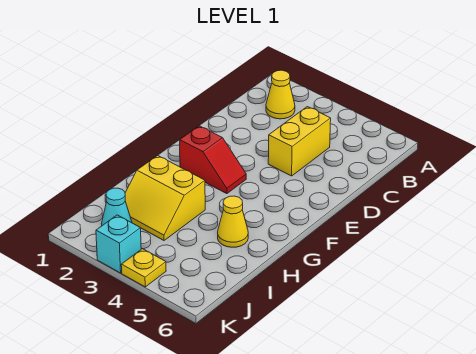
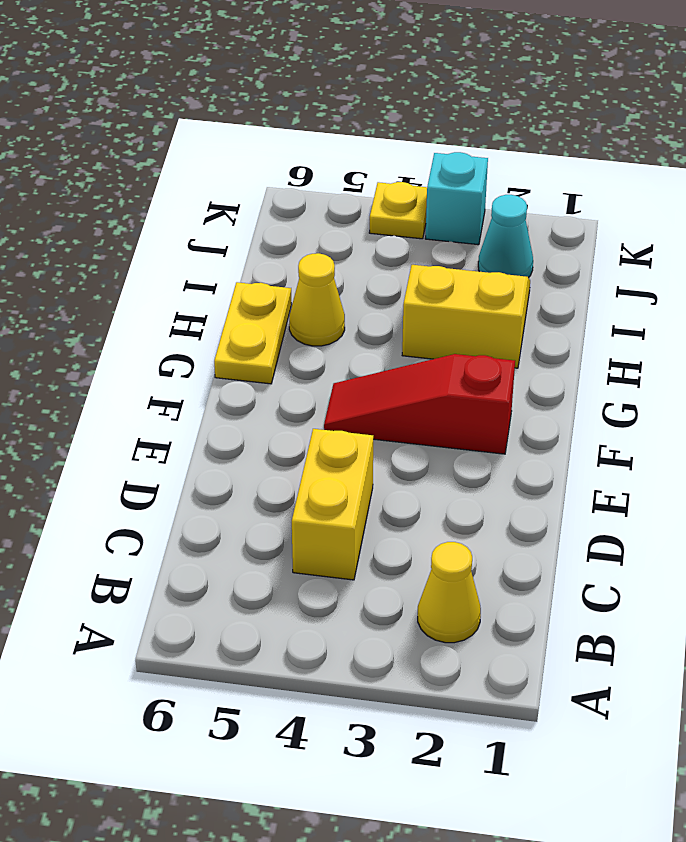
red 1x2 slope [180,126,246,194] -> red 1x3 slope [324,354,515,454]
none -> yellow 1x2 plate [214,282,292,384]

